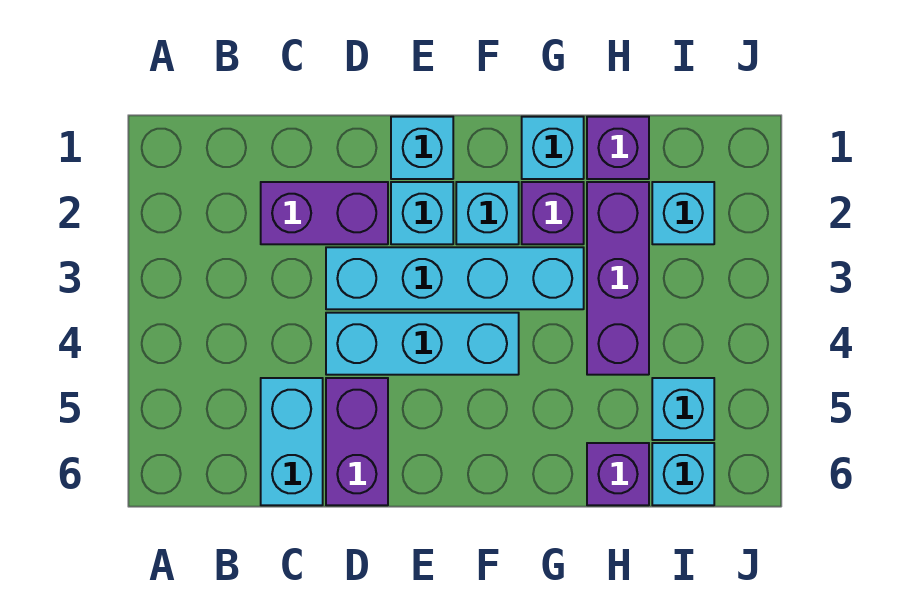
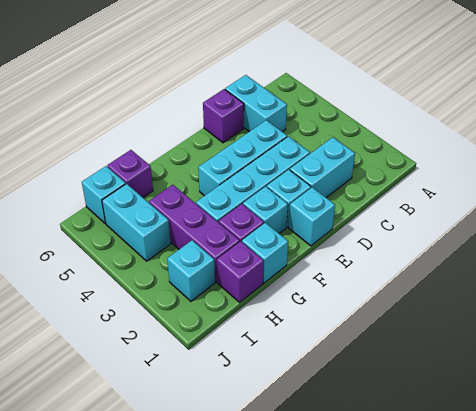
purple 1x2 brick [261,182,388,244] -> cyan 1x2 brick [290,137,355,197]
purple 1x2 brick [326,378,388,505] -> purple 1x1 brick [203,89,244,143]
cyan 1x1 brick [652,378,714,440] -> cyan 1x2 brick [102,184,171,261]

